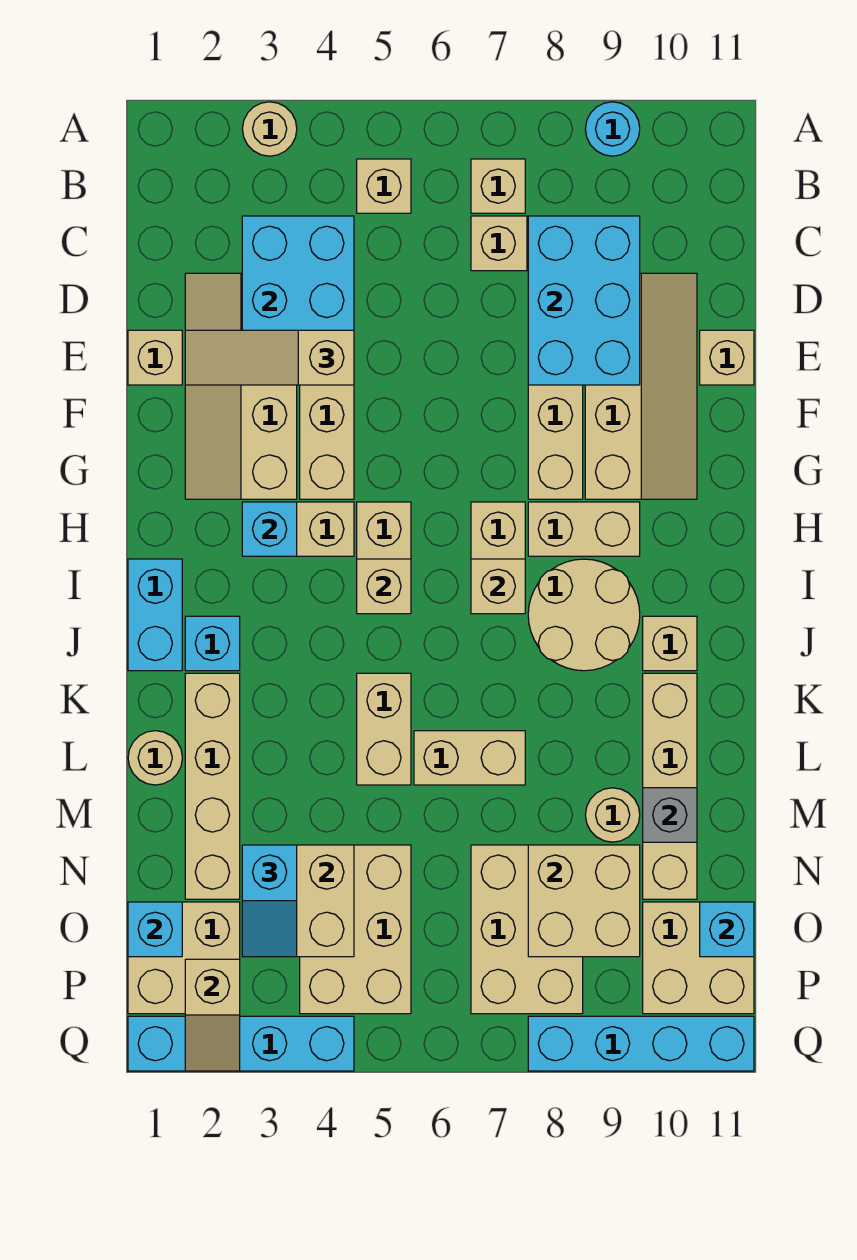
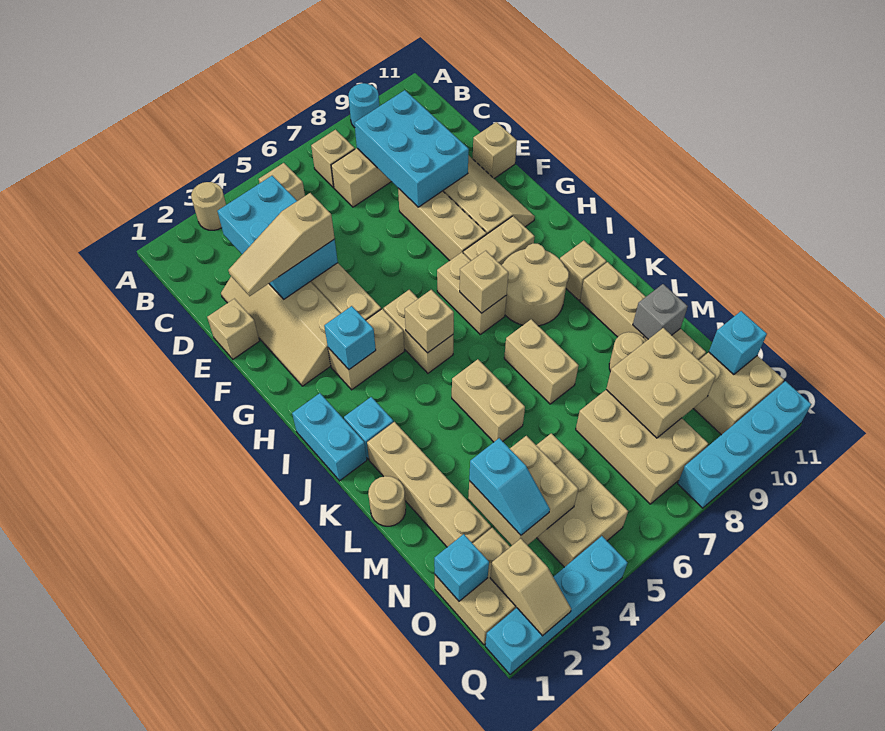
tan 1x2 brick [414,731,525,785] -> tan 1x2 brick turned to [504,319,578,404]

